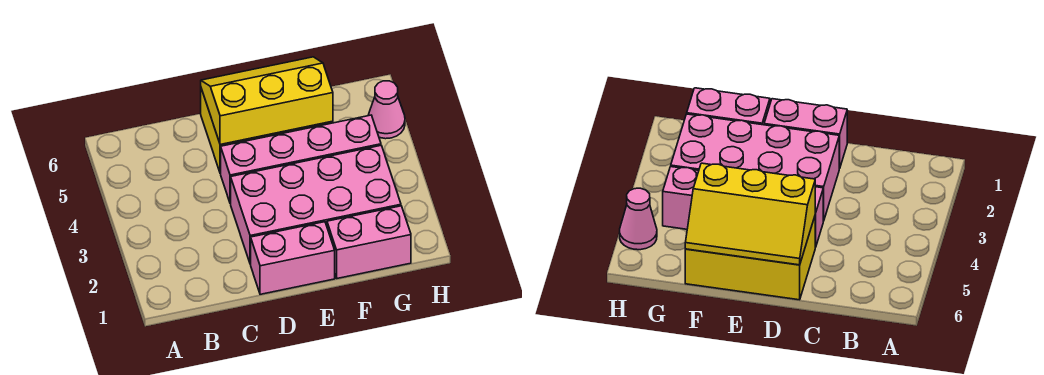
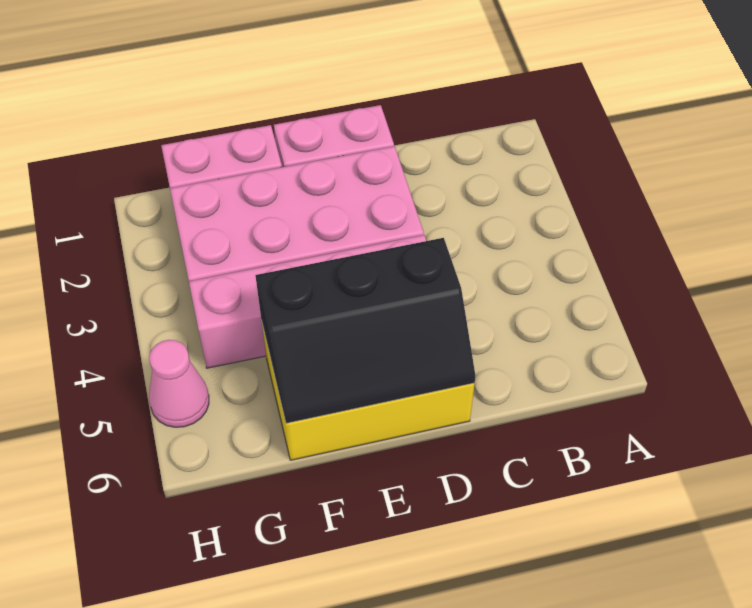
yellow 2x3 slope [201,57,333,145] -> black 2x3 slope [255,238,475,424]

